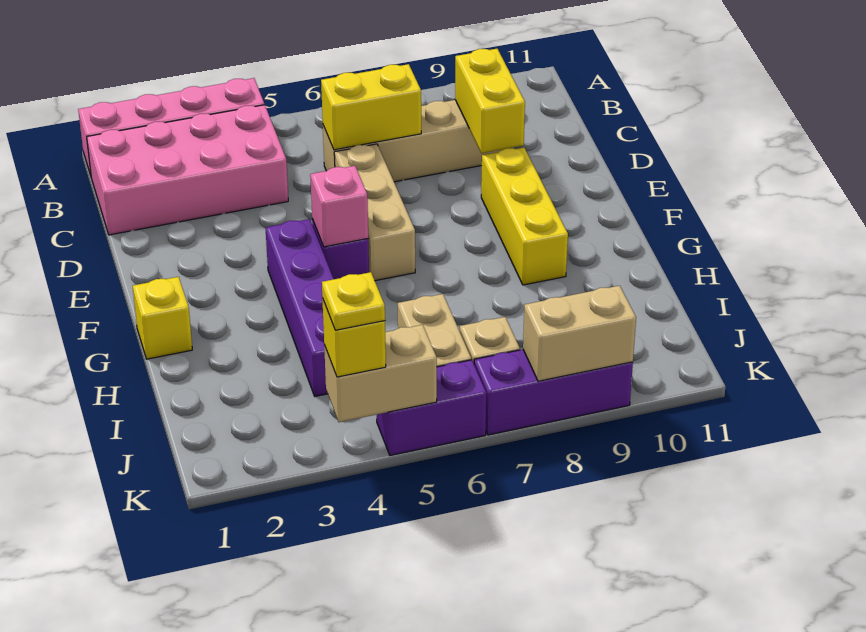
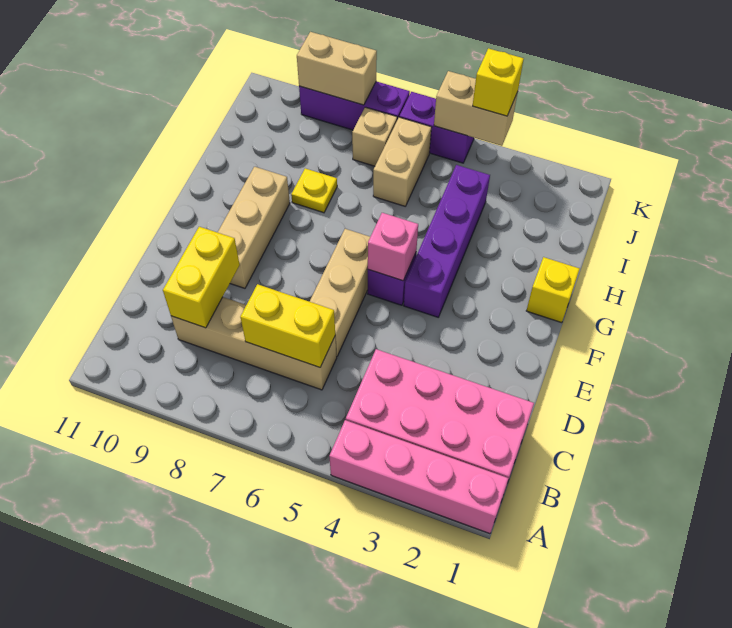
yellow 1x3 brick [481,147,568,285] -> tan 1x3 brick [218,167,290,288]
yellow 1x1 plate [322,272,385,330] -> yellow 1x1 plate moved to [291,168,337,213]

